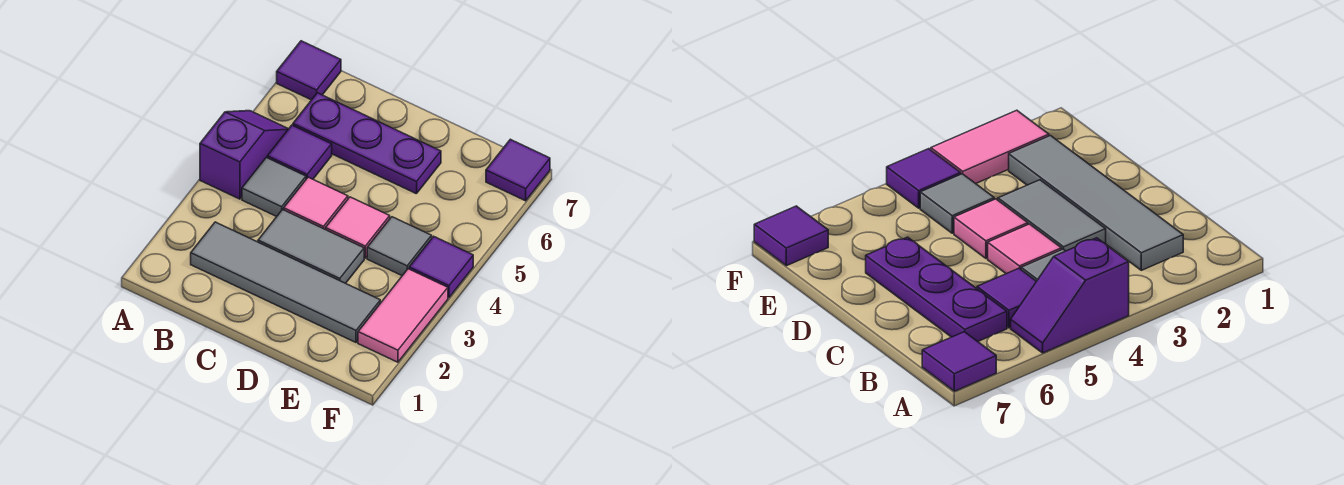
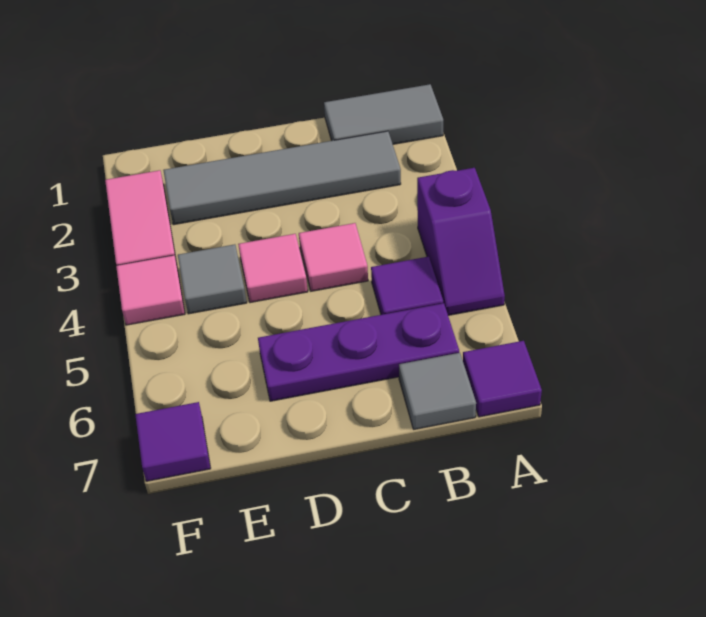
grey 1x1 tile [242,157,306,217] -> grey 1x1 tile moved to [399,353,476,429]
grey 1x2 tile [258,210,364,283] -> grey 1x2 tile moved to [324,84,443,144]
purple 1x1 tile [409,236,473,298] -> pink 1x1 tile [116,255,185,325]

